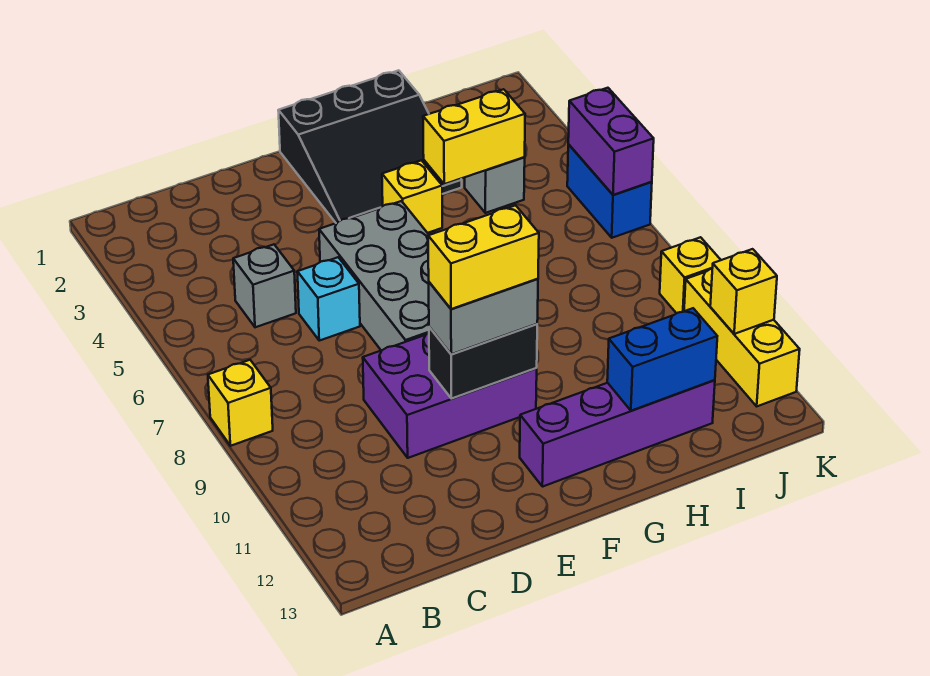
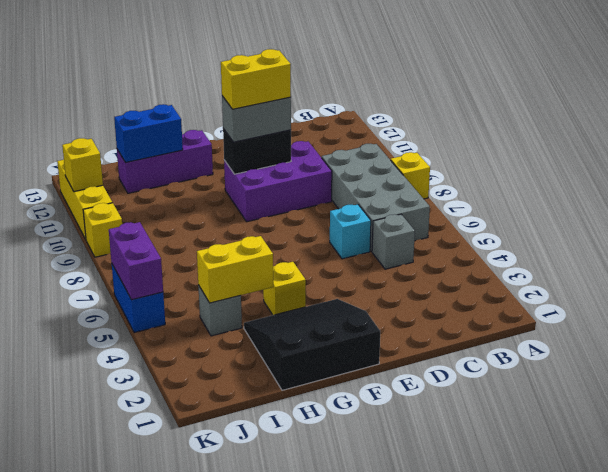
grey 2x4 brick [319,201,429,350] -> grey 2x4 brick moved to [322,144,430,252]
purple 1x4 brick [520,380,715,487] -> purple 1x3 brick [117,130,213,193]

